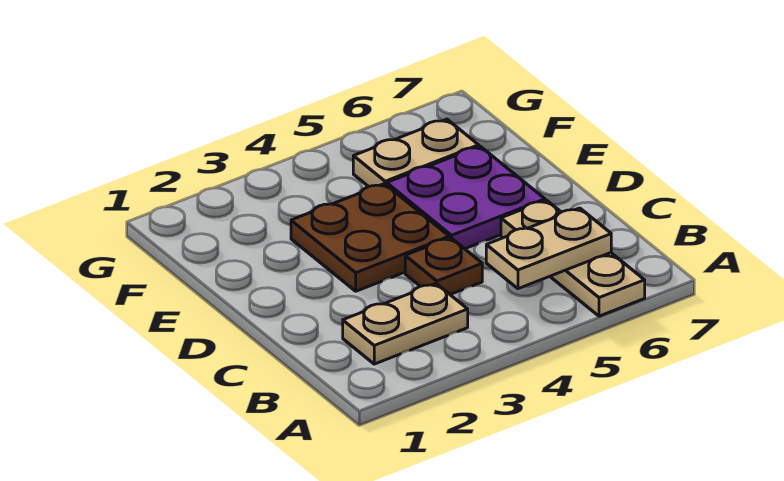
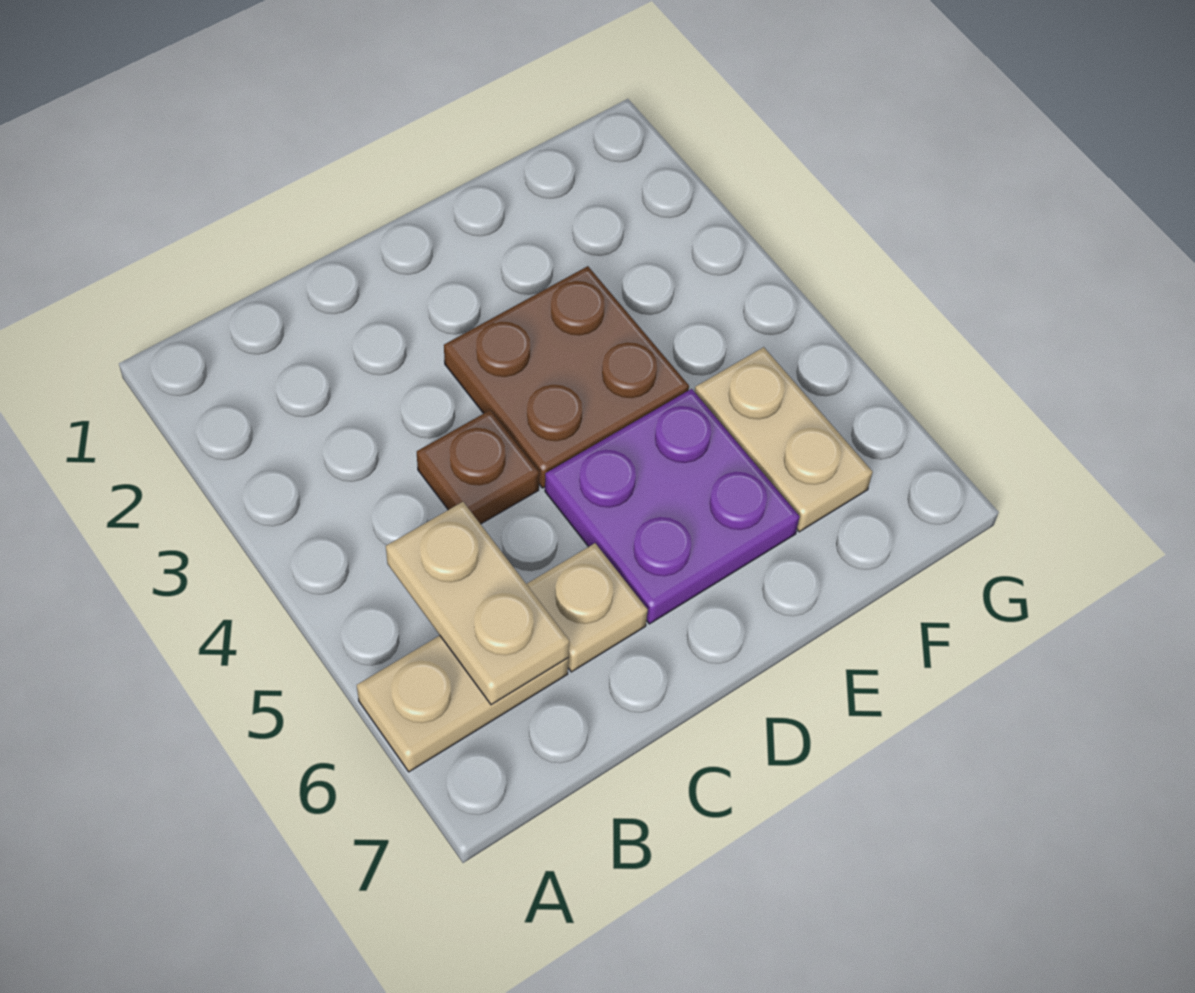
tan 1x2 plate [343,284,468,364] -> none

